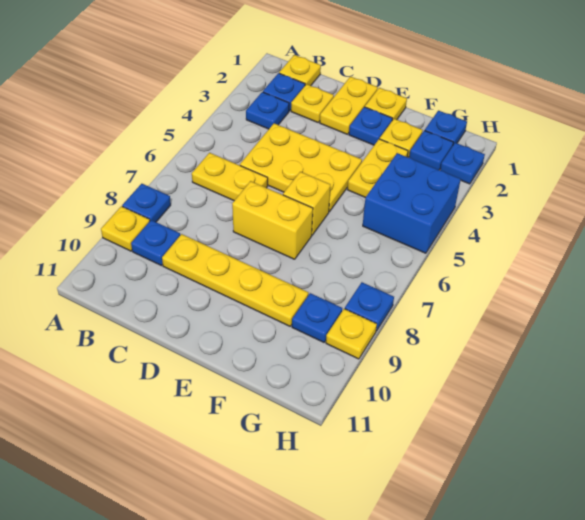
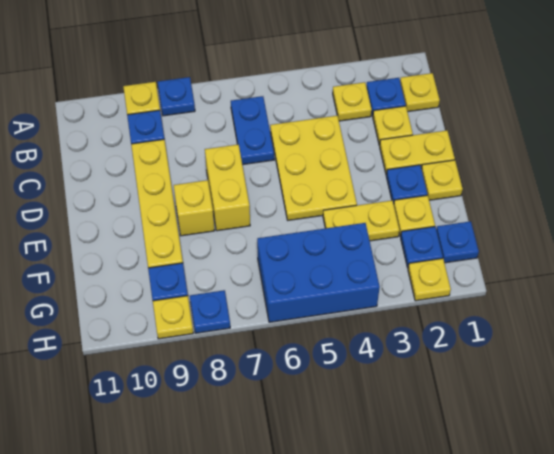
blue 1x1 plate [246,92,289,129] -> yellow 1x1 plate [333,82,372,121]
yellow 1x2 plate [192,153,268,201] -> blue 1x2 plate [231,96,274,165]
yellow 1x1 brick [283,172,330,235] -> yellow 1x1 brick moved to [174,180,215,236]
blue 2x2 brick [363,153,461,253] -> blue 2x3 brick [257,223,380,322]
blue 1x1 plate [440,143,485,184] -> yellow 1x1 plate [408,258,451,301]

